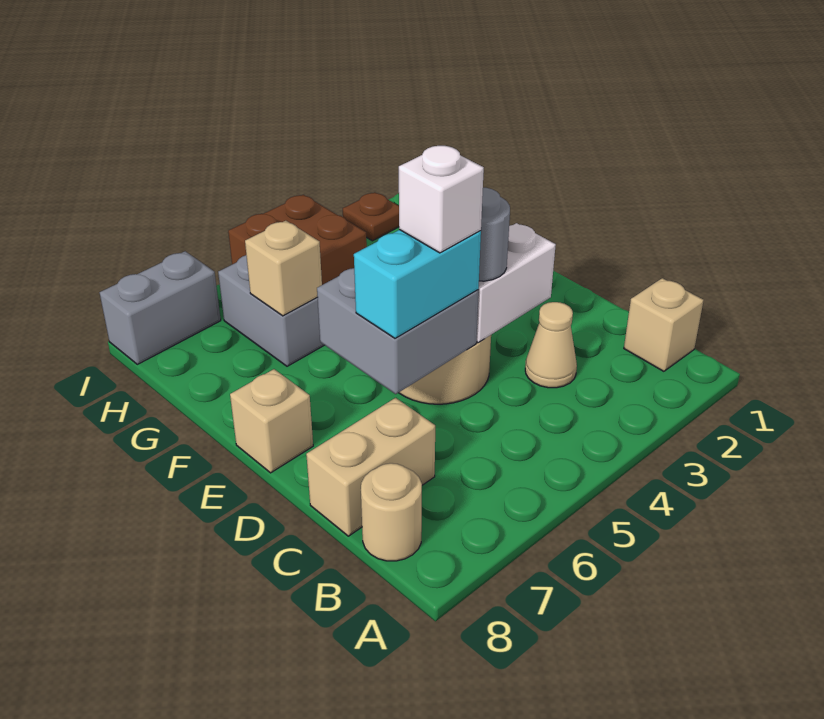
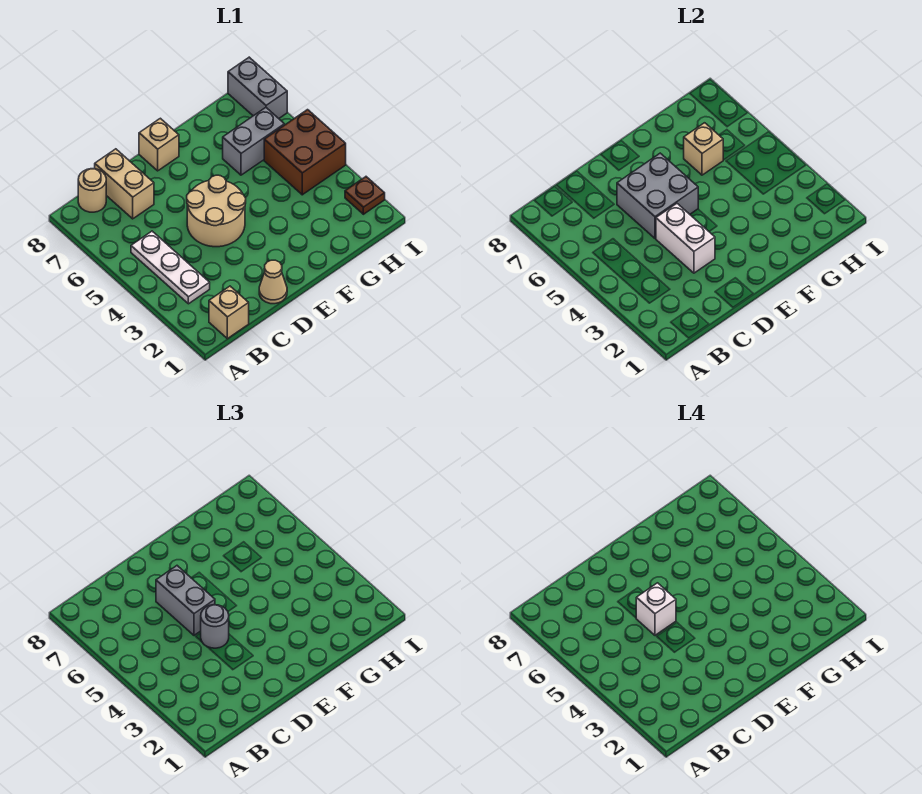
none -> white 1x3 plate [131,231,210,304]
tan 1x1 cone [525,302,577,388] -> tan 1x1 cone moved to [259,260,287,304]
cyan 1x2 brick [354,230,481,338] -> grey 1x2 brick [156,566,215,635]

